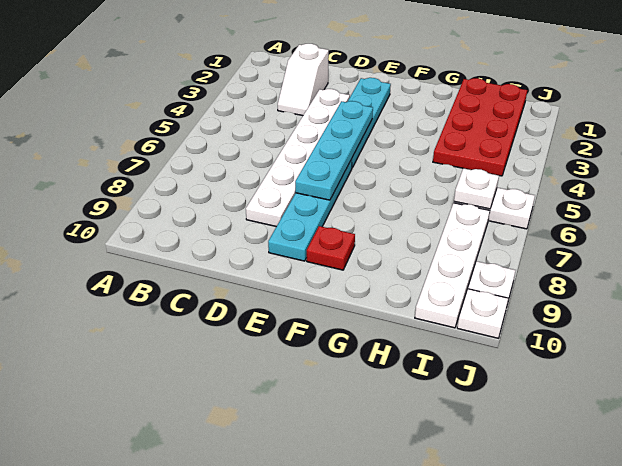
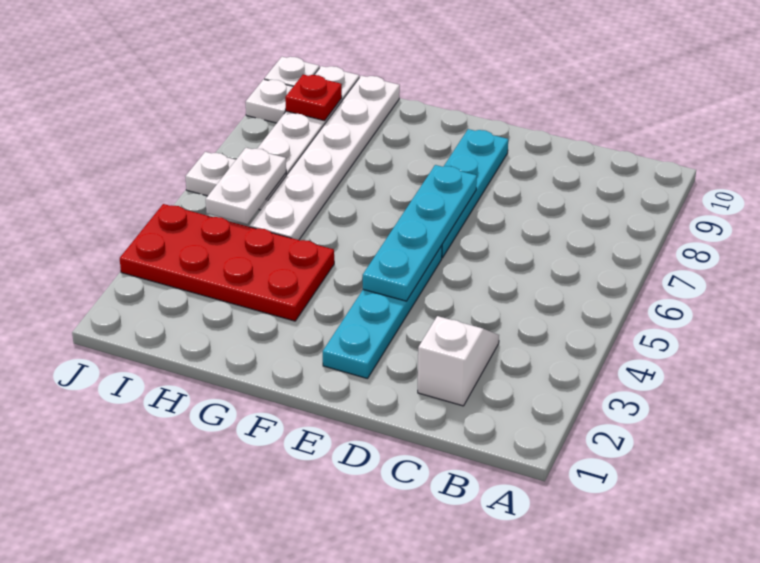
white 1x6 plate [246,89,350,227] -> white 1x6 plate moved to [250,76,400,240]
red 1x1 plate [307,226,355,270] -> red 1x1 plate moved to [285,75,342,121]
red 2x4 plate [433,78,527,176] -> red 2x4 plate turned to [120,204,334,321]
white 1x1 plate [454,168,499,209] -> white 1x2 plate [206,148,286,224]

